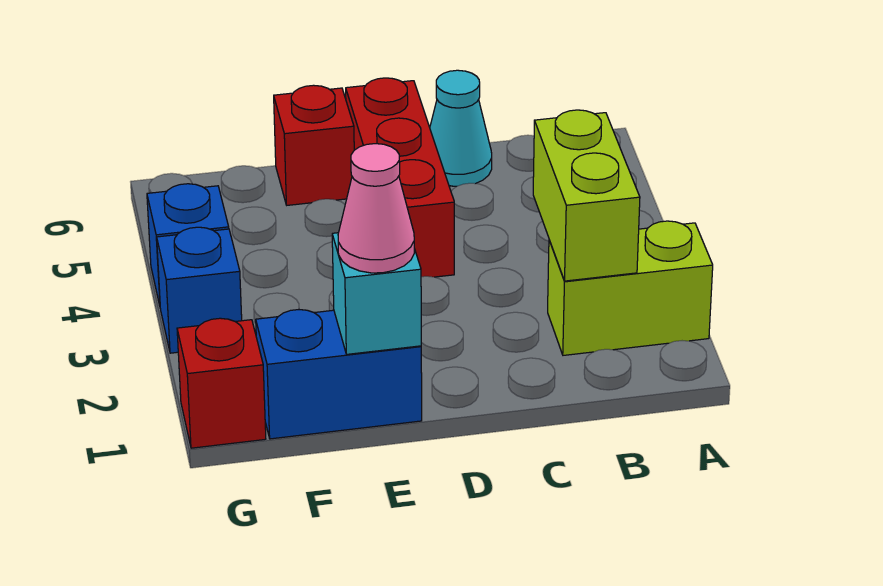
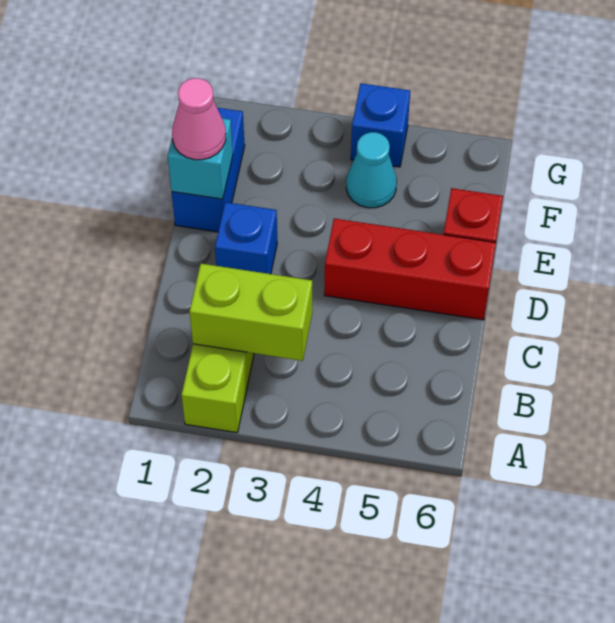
cyan 1x1 cone [430,70,492,186] -> cyan 1x1 cone moved to [346,132,397,208]
red 1x1 brick [177,318,266,448] -> none
blue 1x1 brick [157,227,242,353] -> blue 1x1 brick moved to [215,202,277,274]

